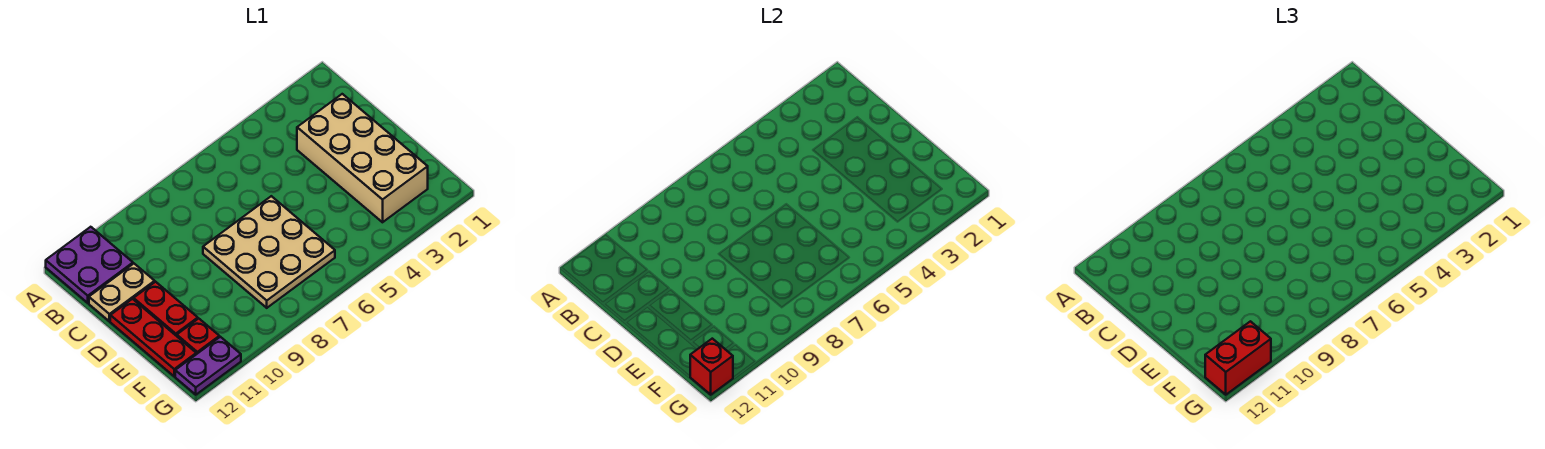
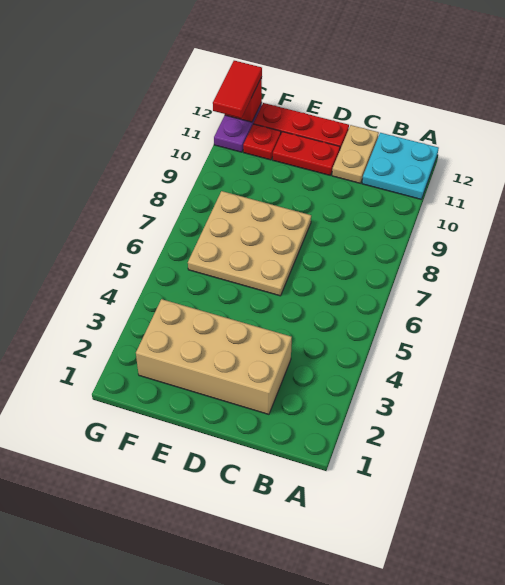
purple 2x2 plate [46,227,133,303] -> cyan 2x2 plate [362,133,439,199]
red 1x2 brick [1205,321,1271,395] -> red 1x2 tile [213,61,262,118]

